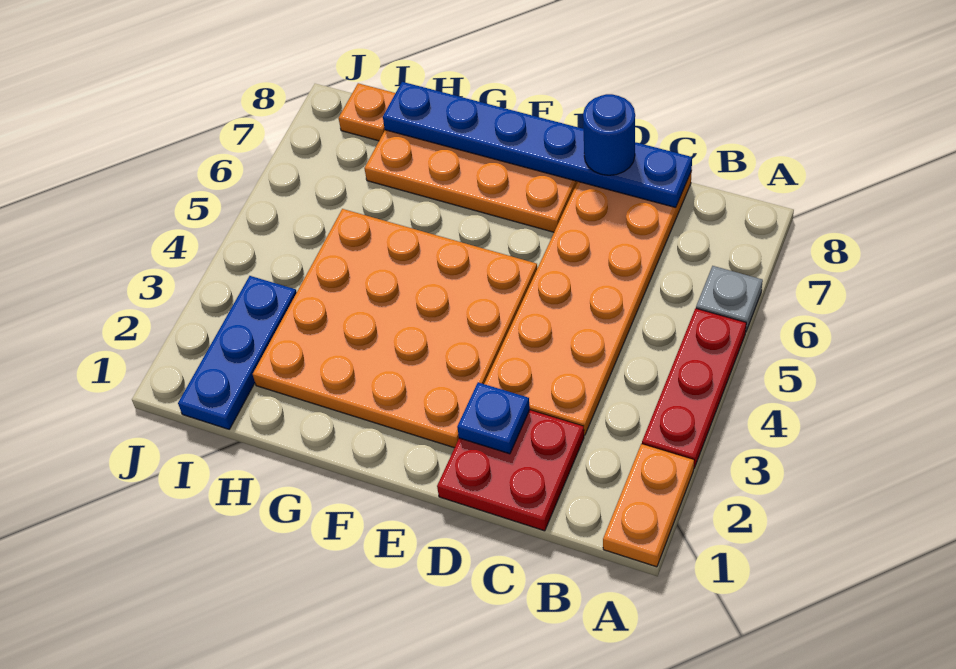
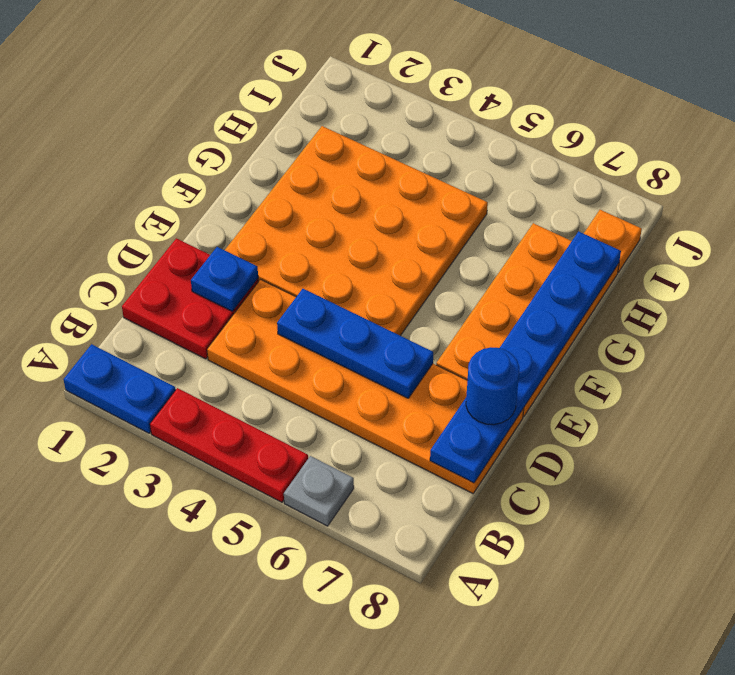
orange 1x2 plate [603,444,694,567] -> blue 1x2 plate [64,344,176,433]
blue 1x3 plate [178,276,297,429] -> blue 1x3 plate moved to [277,289,433,398]

